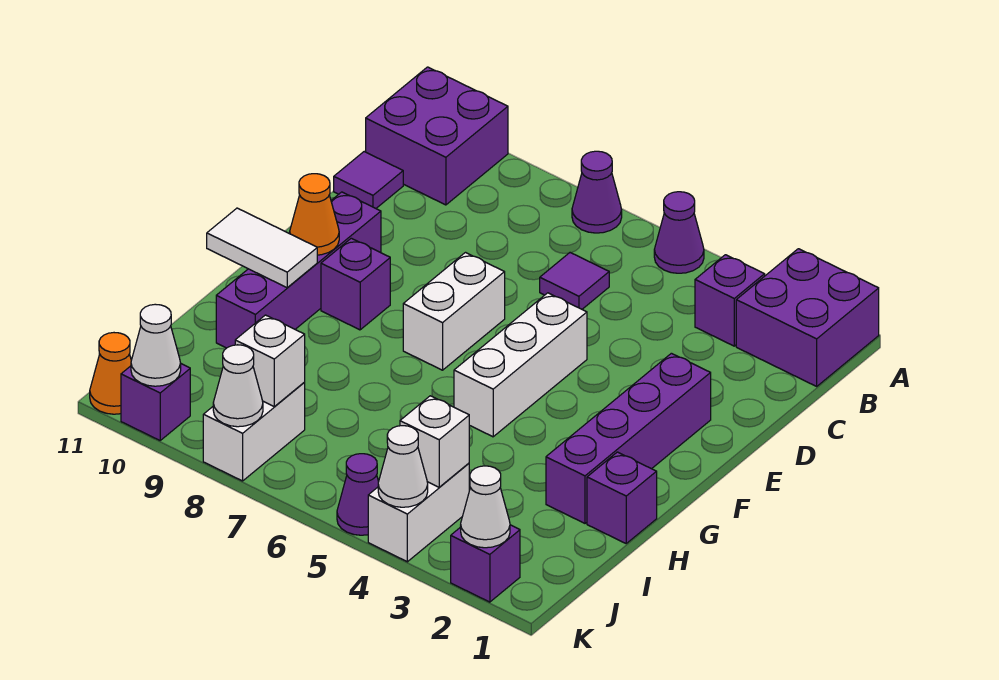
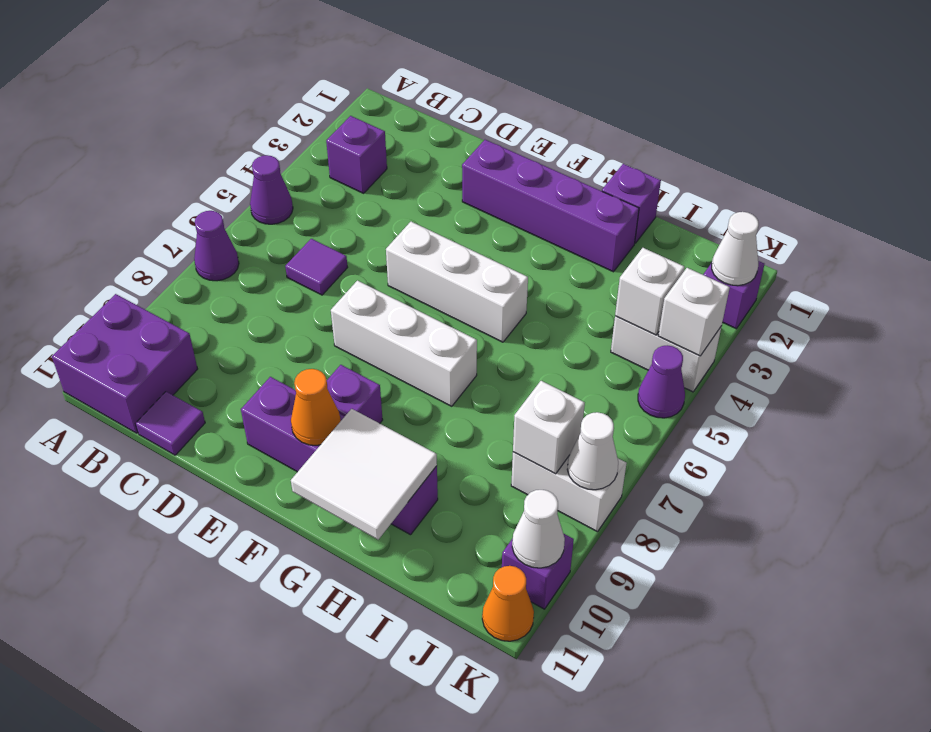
purple 2x2 brick [736,249,879,386] -> none
white 1x2 brick [403,253,505,370] -> white 1x3 brick [331,281,477,406]
white 1x2 tile [207,208,317,288] -> white 2x2 tile [291,409,437,539]
white 1x1 cone [378,426,428,507] -> white 1x1 brick [658,268,730,356]

